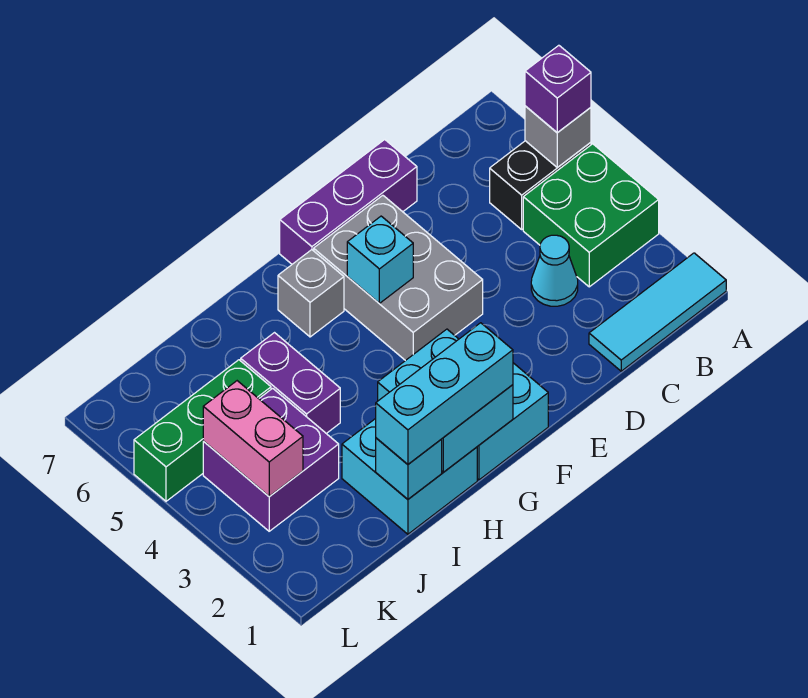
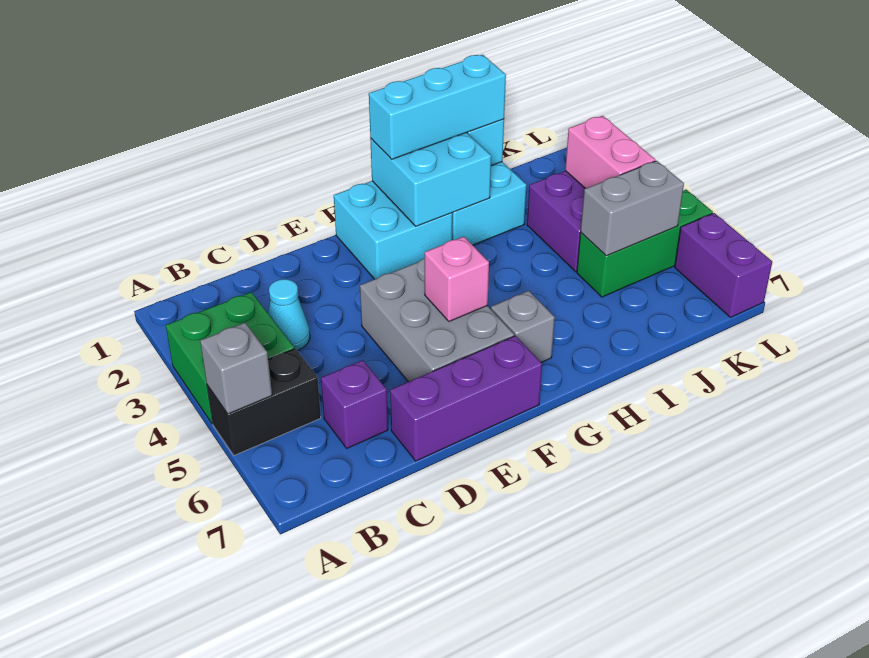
cyan 1x3 tile [589,253,726,371] -> none
purple 1x1 brick [525,45,591,133] -> purple 1x1 brick moved to [321,360,388,448]
cyan 1x1 brick [347,216,413,303] -> pink 1x1 brick [425,237,489,321]
purple 1x2 brick [241,333,340,433] -> purple 1x2 brick moved to [675,213,772,317]
none -> grey 1x2 brick [581,161,684,256]

